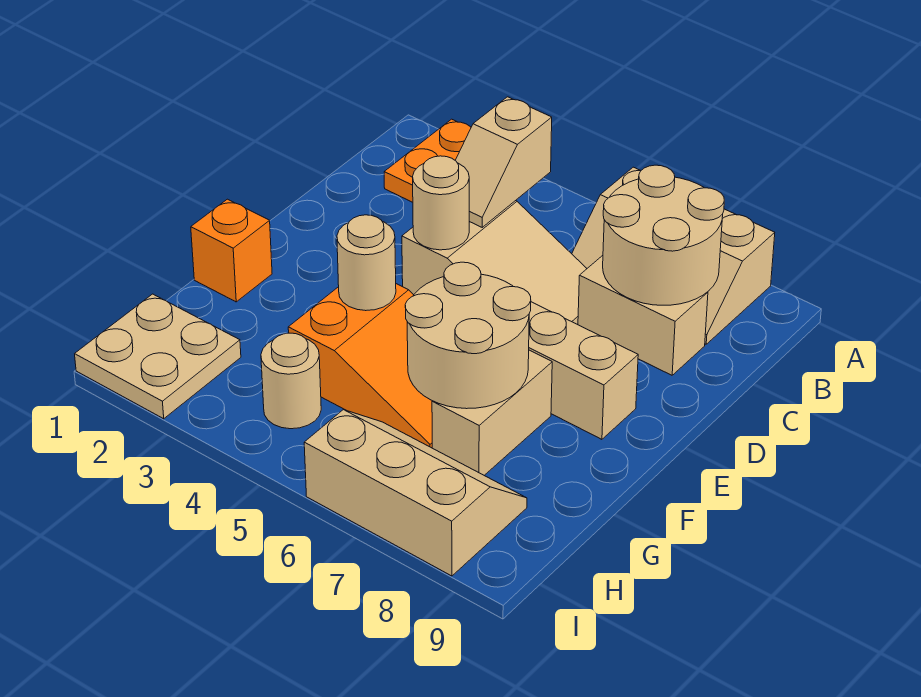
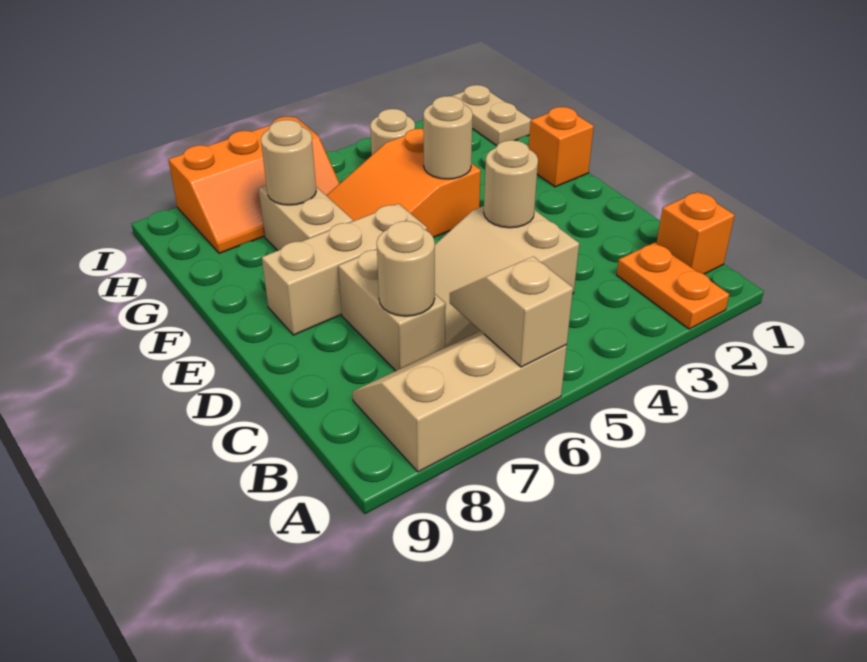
none -> orange 1x1 brick [657,192,735,274]
tan 1x2 slope [455,97,552,227] -> tan 1x2 slope moved to [450,257,573,367]
tan 2x2 round brick [603,165,724,305] -> tan 1x1 round brick [377,221,435,316]
tan 1x2 brick [578,256,708,375] -> tan 1x2 brick turned to [338,250,446,371]
tan 2x2 round brick [405,262,531,409] -> tan 1x1 round brick [261,120,316,205]
tan 2x2 plate [75,294,241,419] -> tan 1x2 plate [452,85,532,146]
tan 2x3 slope [304,410,527,576] -> orange 2x3 slope [168,117,340,253]

